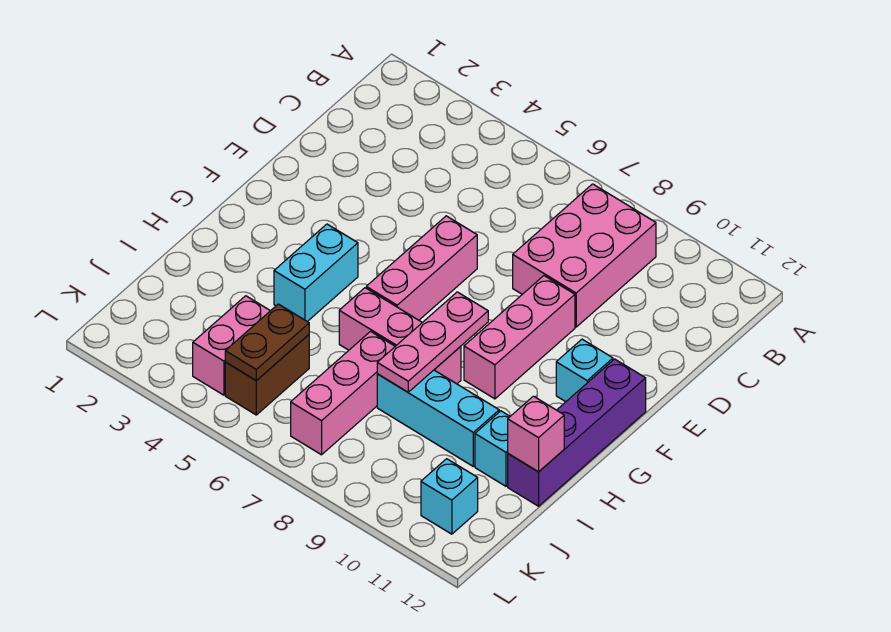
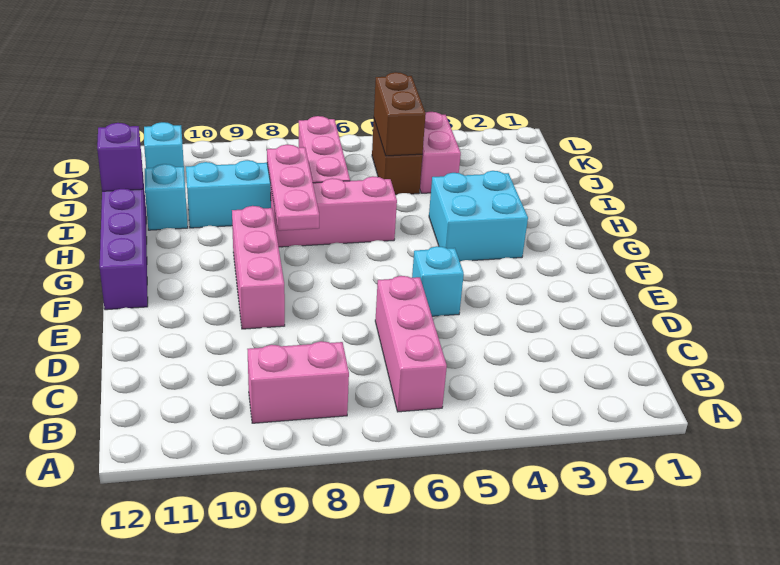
pink 2x3 brick [513,184,656,327] -> pink 1x2 brick [248,341,349,423]
pink 1x3 brick [366,216,477,320] -> pink 1x3 brick moved to [375,276,447,412]
cyan 1x1 brick [556,339,613,402] -> cyan 1x1 brick moved to [412,246,464,316]
cyan 1x2 brick [274,224,358,322] -> cyan 2x2 brick [429,171,528,261]
pink 1x1 brick [508,396,564,472] -> purple 1x1 brick [97,123,143,191]
brown 1x2 plate [225,304,309,381] -> brown 1x2 brick [374,72,426,156]

